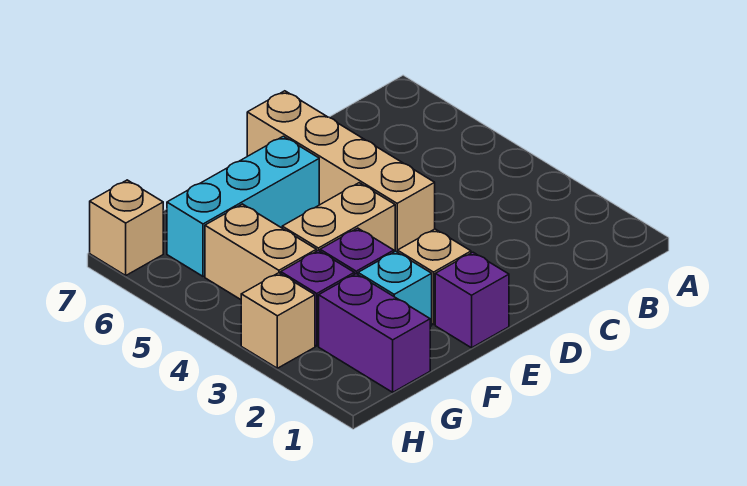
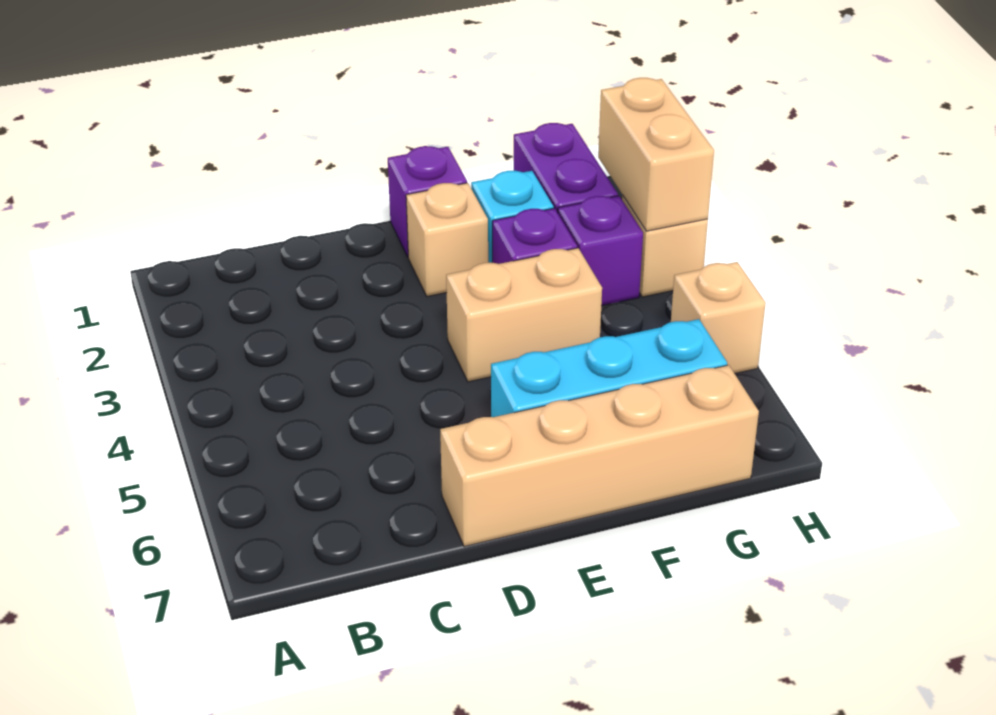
tan 1x4 brick [247,91,435,252] -> tan 1x4 brick turned to [440,365,759,547]
tan 1x2 brick [205,204,316,300] -> tan 1x2 brick moved to [598,78,714,231]
tan 1x1 brick [90,180,163,275] -> tan 1x1 brick moved to [671,262,766,374]

